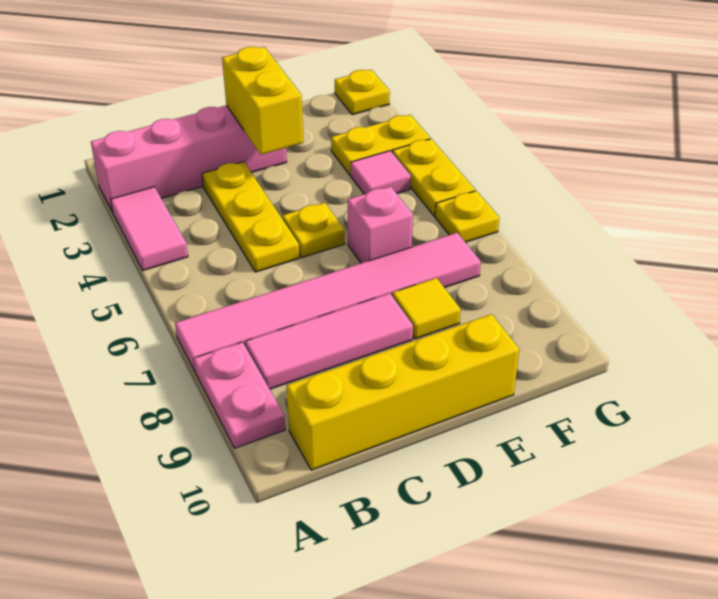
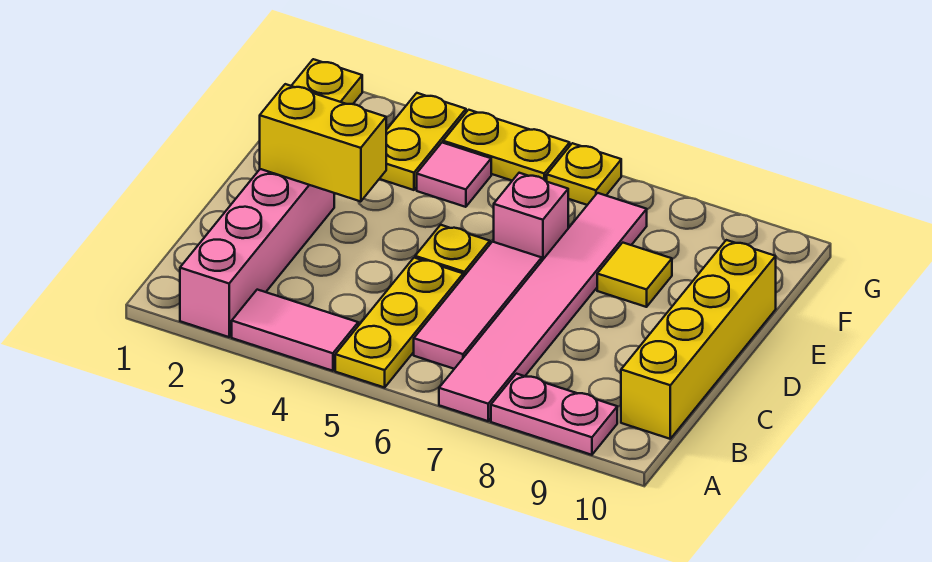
pink 1x3 tile [245,293,413,389] -> pink 1x3 tile moved to [414,242,542,369]
yellow 1x3 plate [202,162,299,272] -> yellow 1x3 plate turned to [335,258,463,388]

